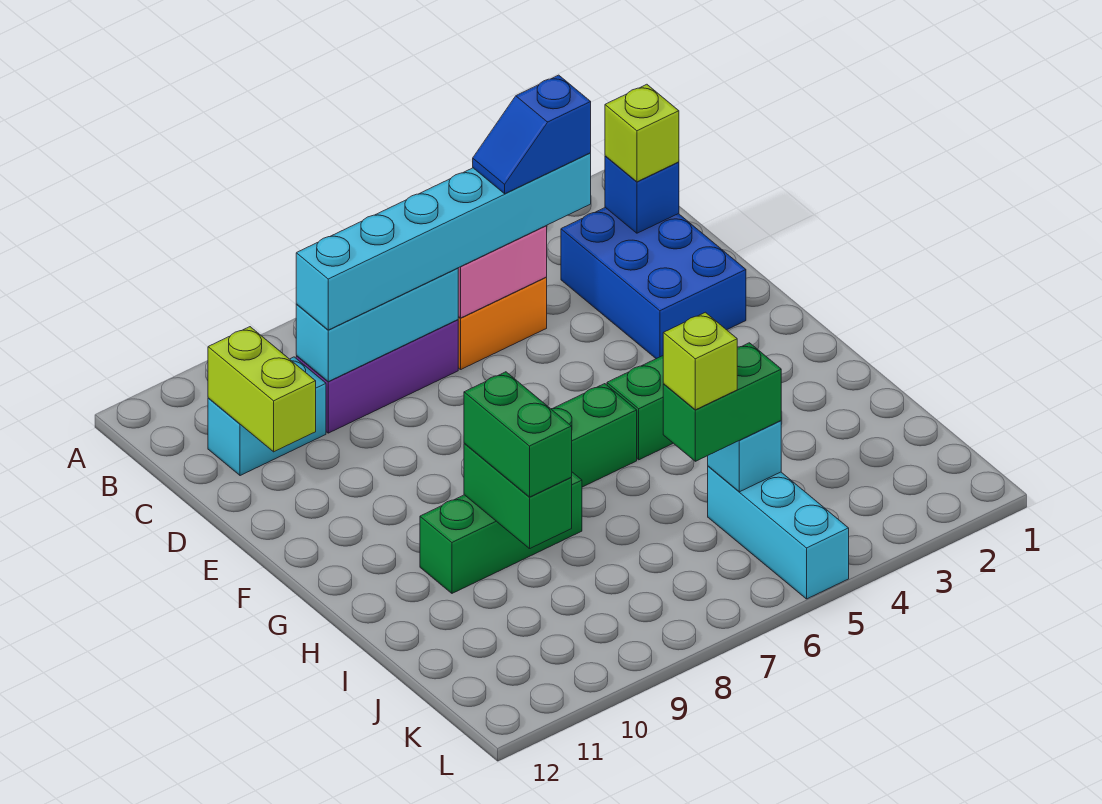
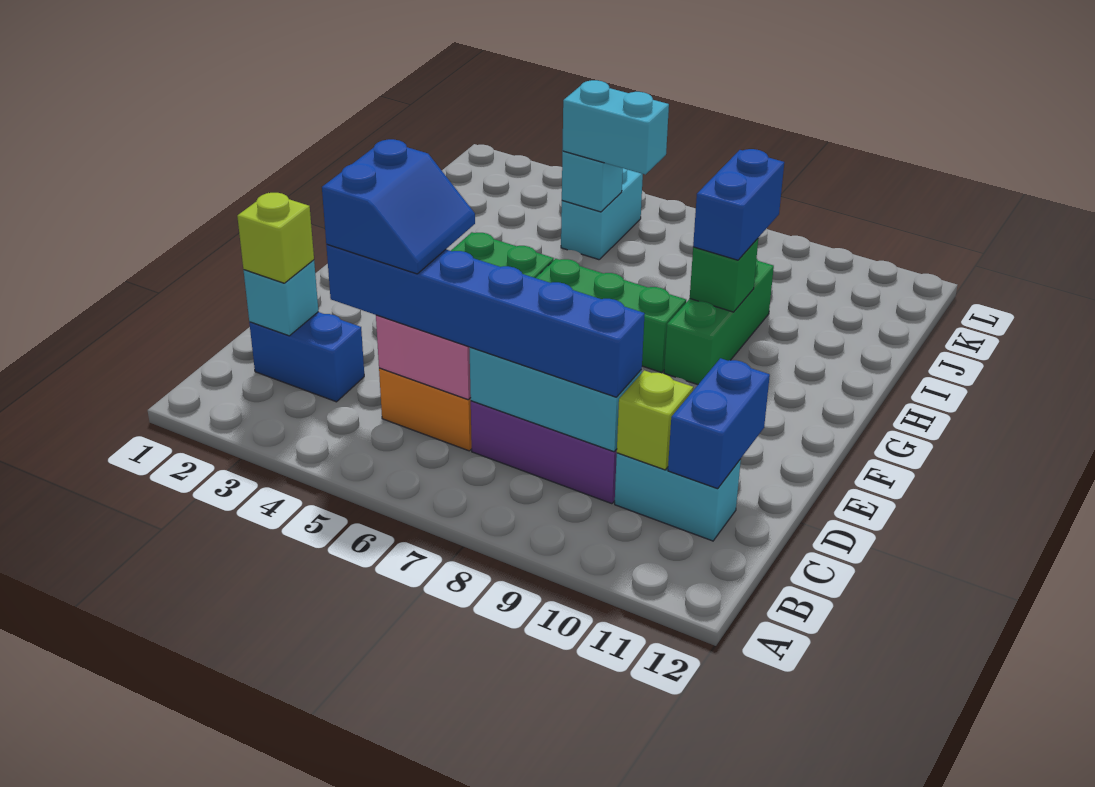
blue 2x3 brick [561,207,746,359] -> blue 1x2 brick [249,312,364,402]
blue 1x1 brick [605,156,679,233] -> cyan 1x1 brick [244,260,318,336]
cyan 1x6 brick [296,153,591,330] -> blue 1x6 brick [326,245,645,397]
blue 1x2 slope [473,75,591,194] -> blue 2x2 slope [322,139,475,274]
lime 1x2 brick [208,327,316,452] -> blue 1x2 brick [668,358,770,489]
green 1x3 brick [420,472,582,593] -> green 1x3 brick turned to [664,259,774,385]
green 1x2 brick [464,443,572,549] -> green 1x1 brick [690,239,758,312]
green 1x2 brick [464,372,572,497] -> blue 1x2 brick [693,149,784,260]
cyan 1x3 brick [708,466,849,599] -> cyan 1x2 brick [561,168,643,260]
green 1x2 brick [663,343,781,461] -> cyan 1x2 brick [562,80,669,175]
lime 1x1 brick [663,312,737,410] -> lime 1x1 brick moved to [617,370,693,470]

